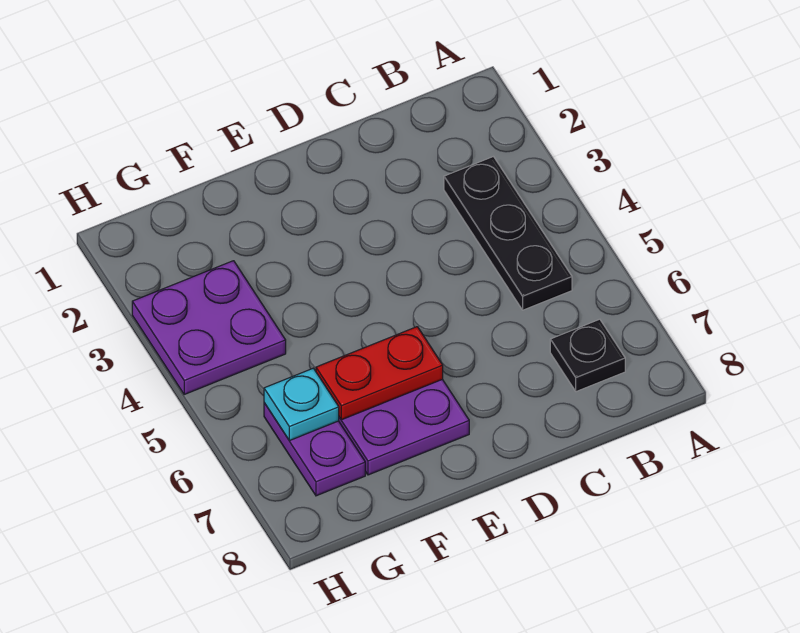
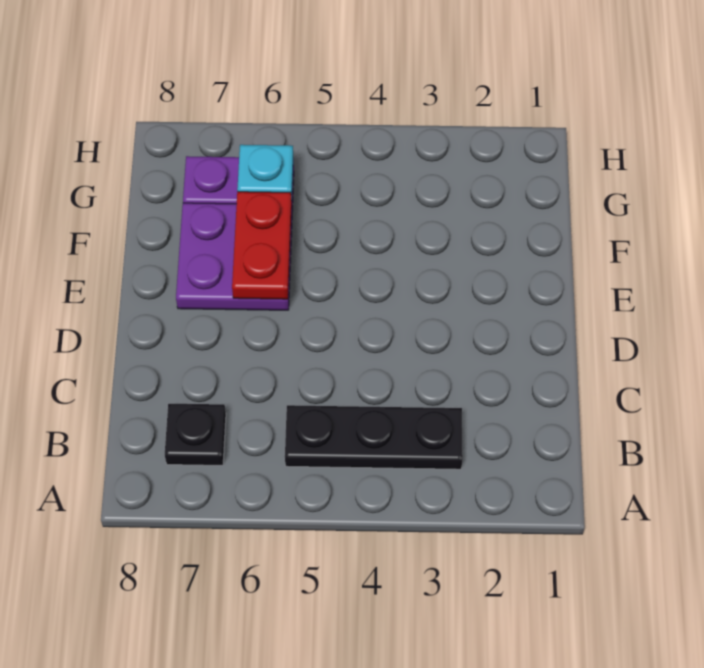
purple 2x2 plate [132,261,286,394] -> none

